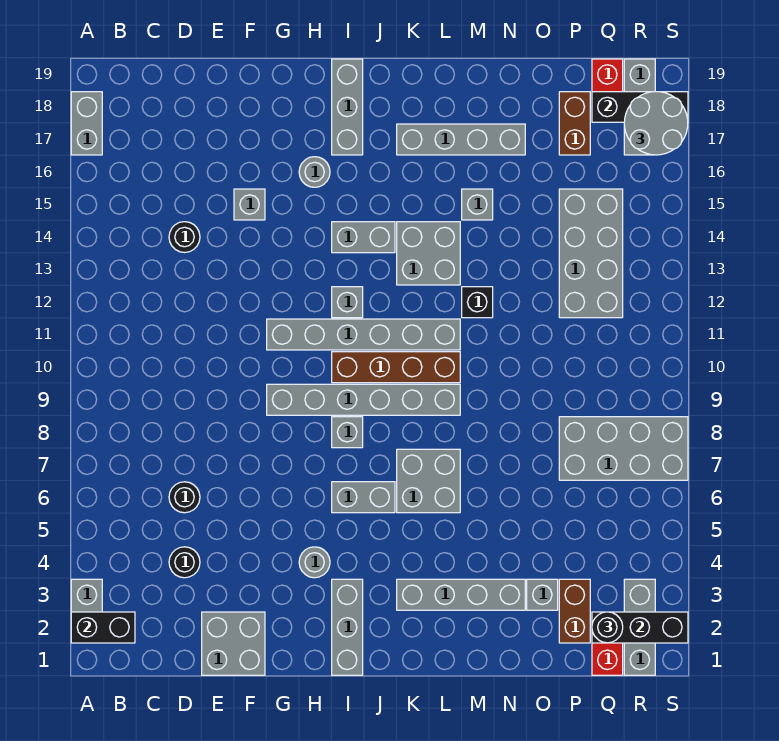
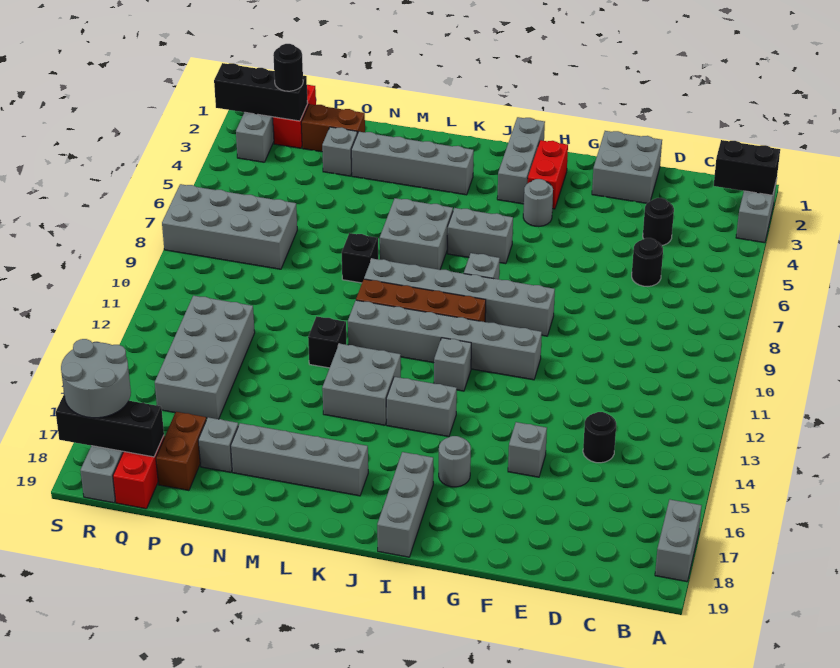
none -> red 1x2 brick [528,140,568,209]
none -> black 1x1 brick [342,233,378,283]
grey 1x1 brick [462,189,493,220] -> grey 1x1 brick moved to [198,417,238,472]
brown 1x2 brick [559,579,590,643] -> brown 1x2 brick turned to [301,104,365,152]

